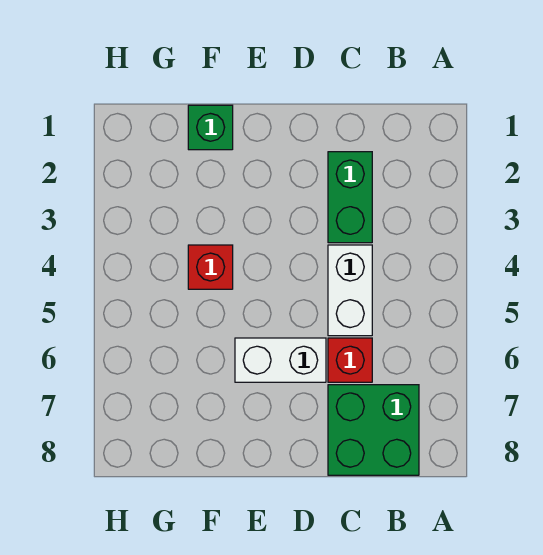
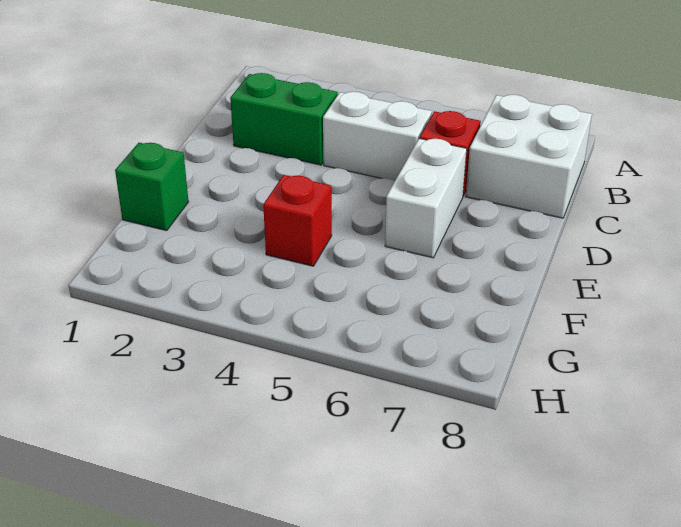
green 2x2 brick [328,385,419,475] -> white 2x2 brick [466,95,592,218]

